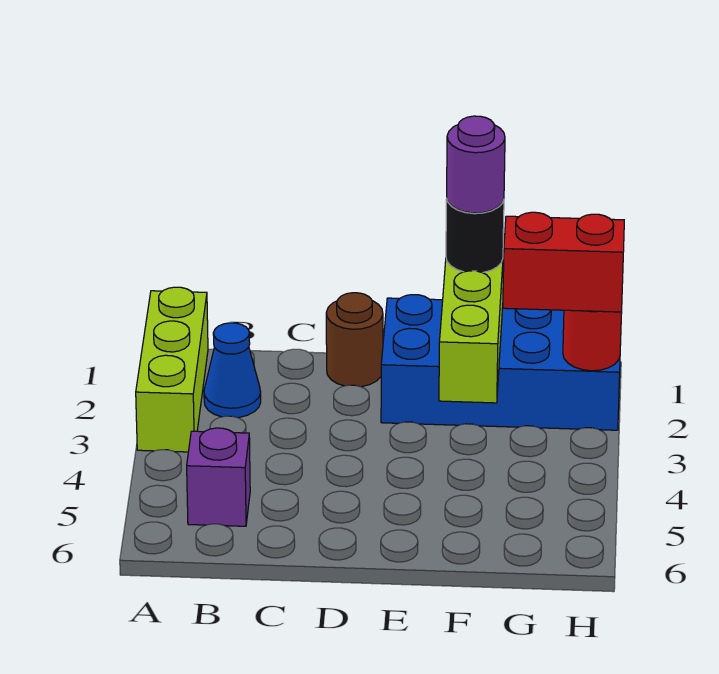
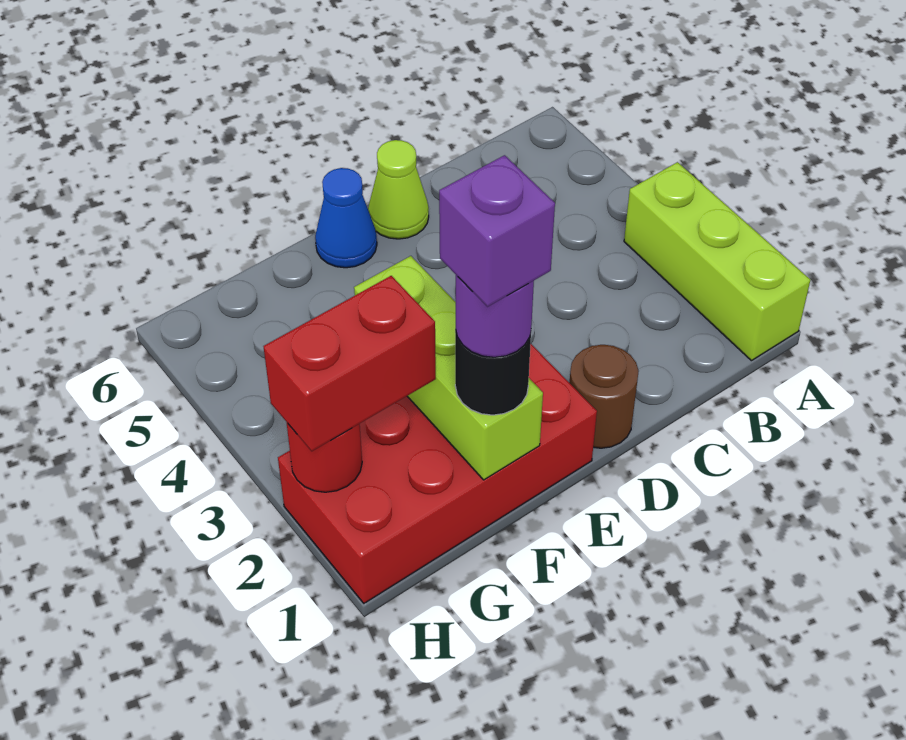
blue 1x1 cone [204,323,261,418] -> blue 1x1 cone moved to [315,168,377,268]
purple 1x1 brick [187,428,250,526] -> purple 1x1 brick moved to [439,155,555,307]
none -> lime 1x1 cone [368,140,429,239]
blue 2x4 brick [381,295,620,430] -> red 2x4 brick [278,344,597,603]

